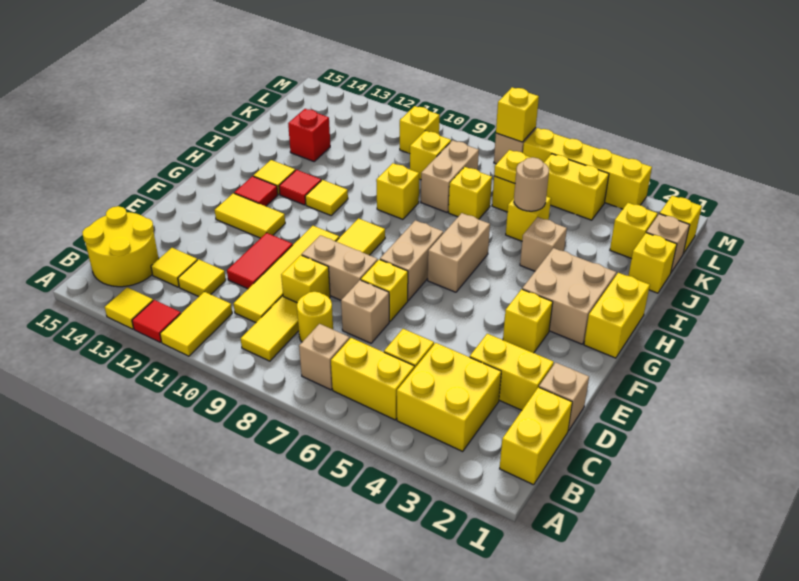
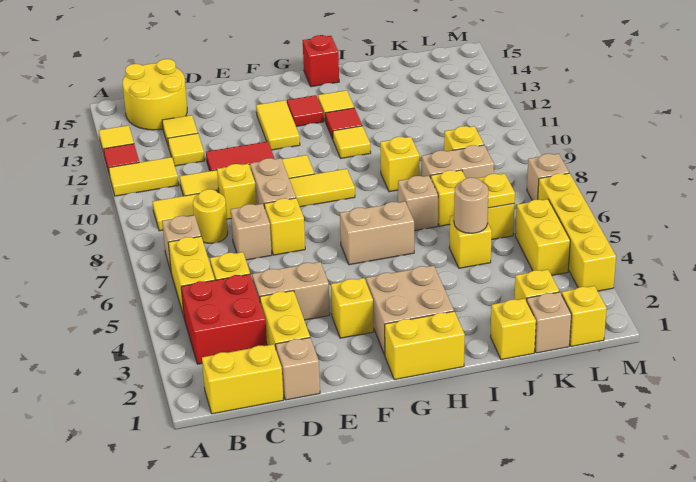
yellow 2x2 brick [397,343,501,451] -> red 2x2 brick [181,274,267,364]
tan 1x2 brick [380,220,443,300] -> tan 1x2 brick moved to [252,262,330,320]
tan 1x1 brick [520,217,567,271] -> tan 1x1 brick moved to [398,176,438,231]
red 1x1 brick [288,109,330,161] -> red 1x1 brick moved to [303,35,339,87]
yellow 1x1 brick [400,106,440,154] -> none
yellow 1x1 brick [496,87,539,142] -> none

